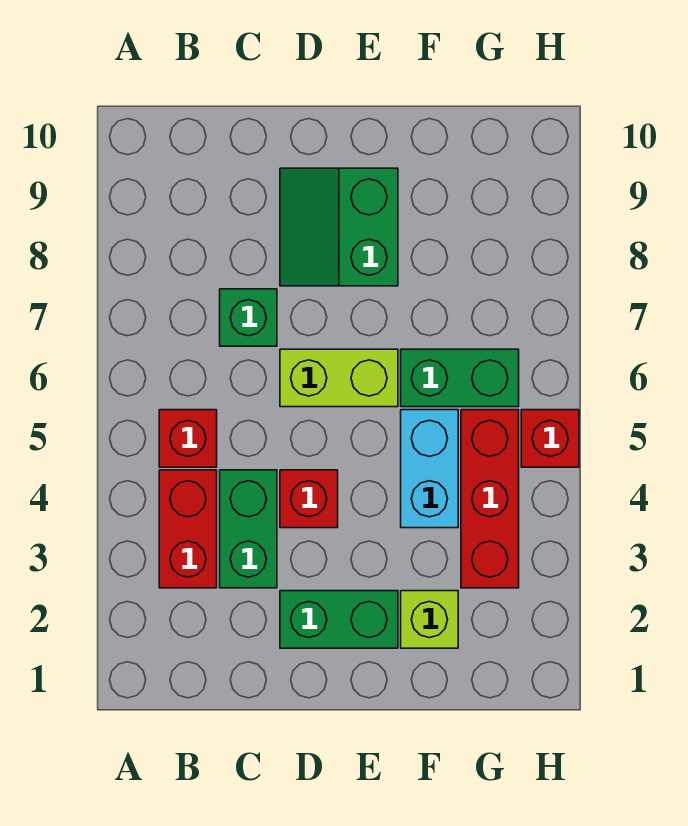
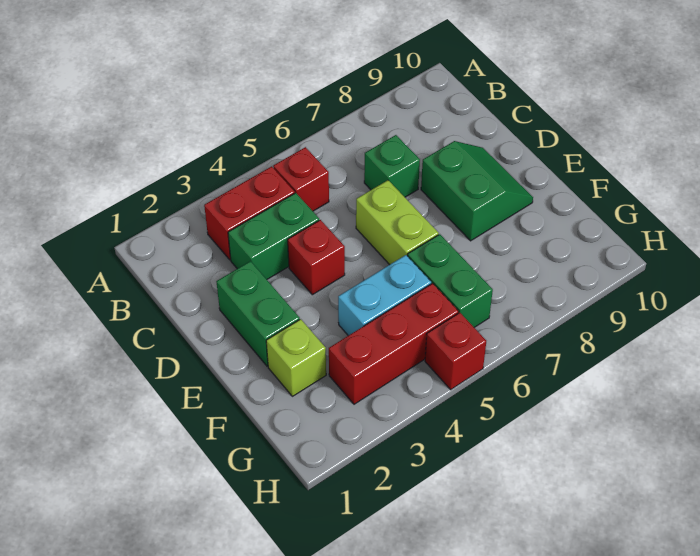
green 2x2 slope [280,168,398,286] -> green 2x2 slope turned to [421,141,533,241]

